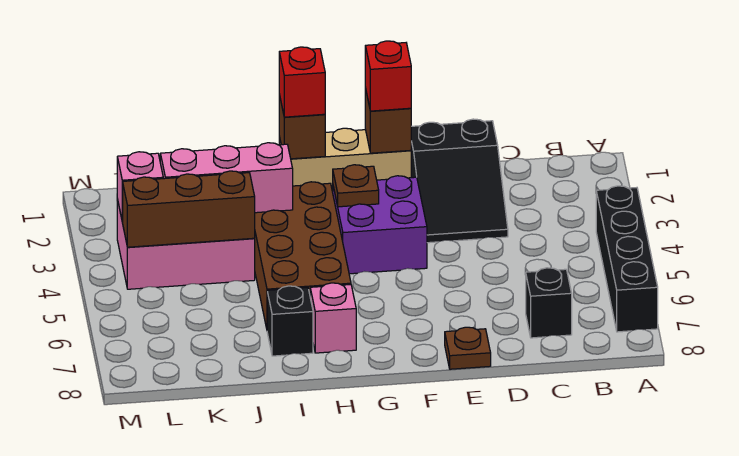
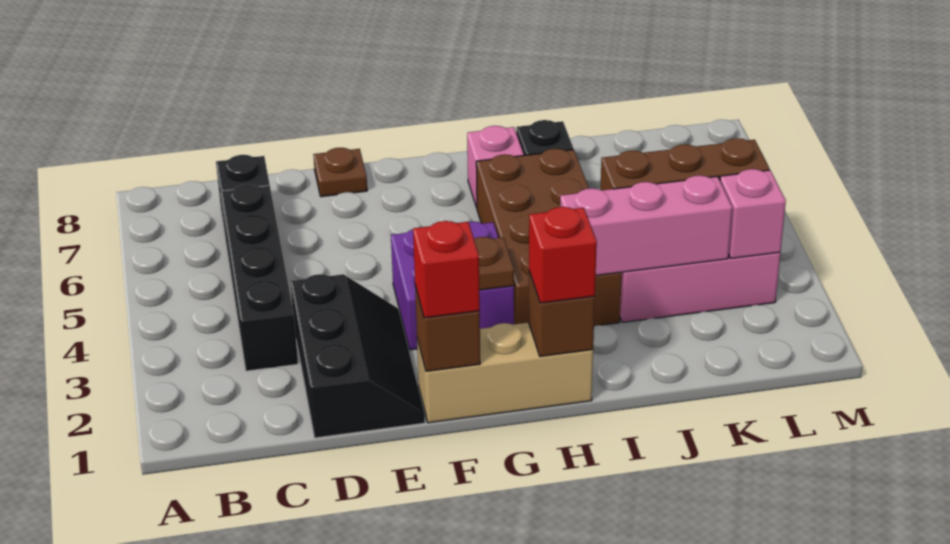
black 1x4 brick [596,186,658,332] -> black 1x4 brick moved to [220,185,298,371]
black 2x3 slope [411,119,508,243] -> black 2x3 slope turned to [290,274,425,438]

